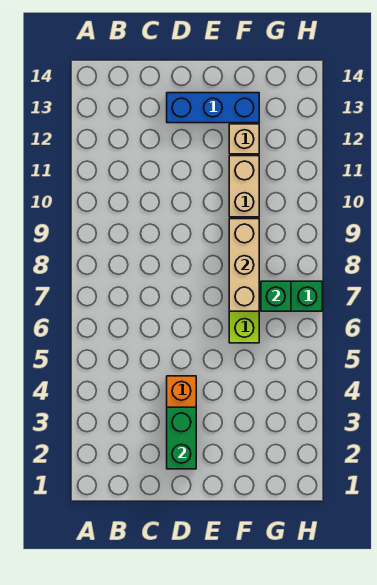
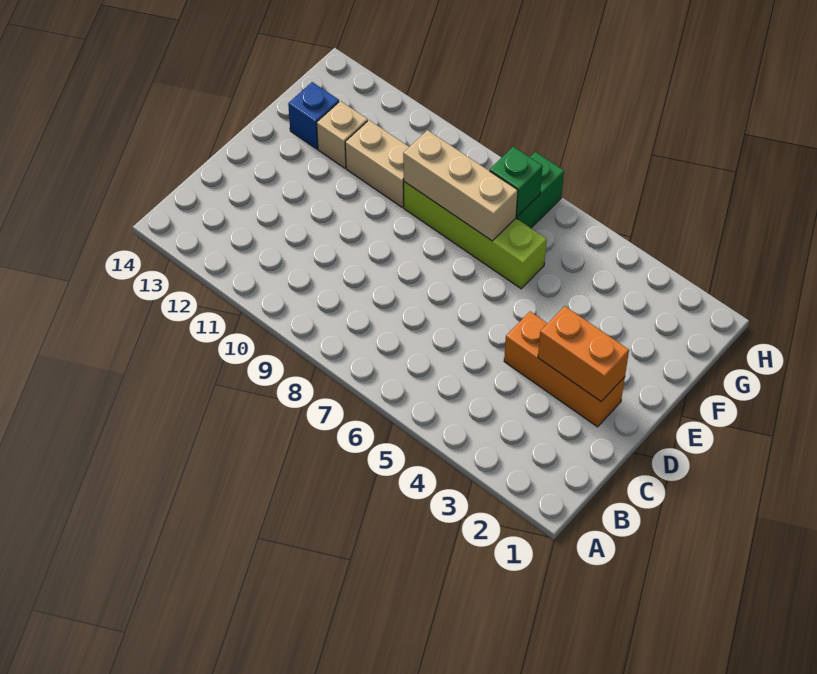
green 1x2 brick [167,407,196,469] -> orange 1x2 brick [538,306,629,401]
blue 1x3 brick [167,93,259,123] -> blue 1x1 brick [288,82,339,149]

